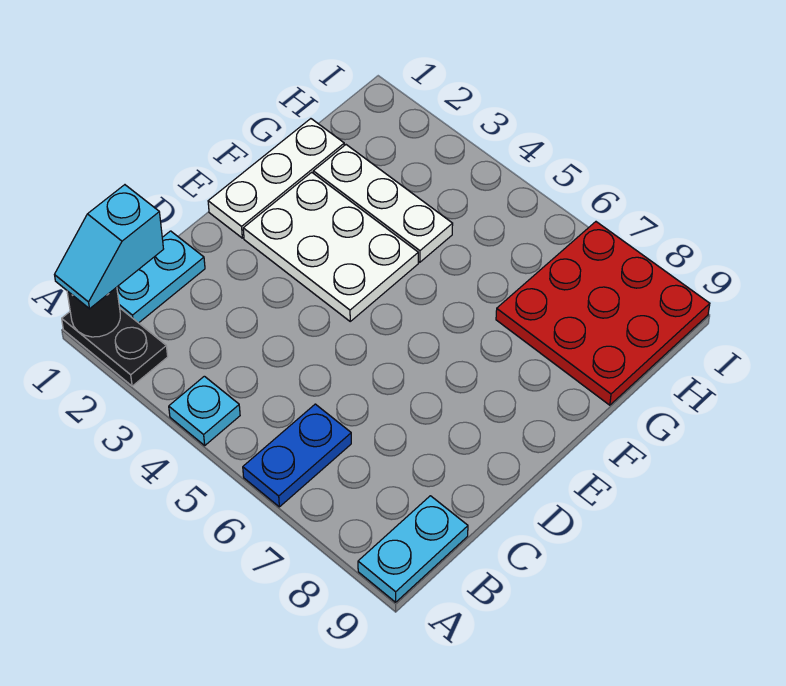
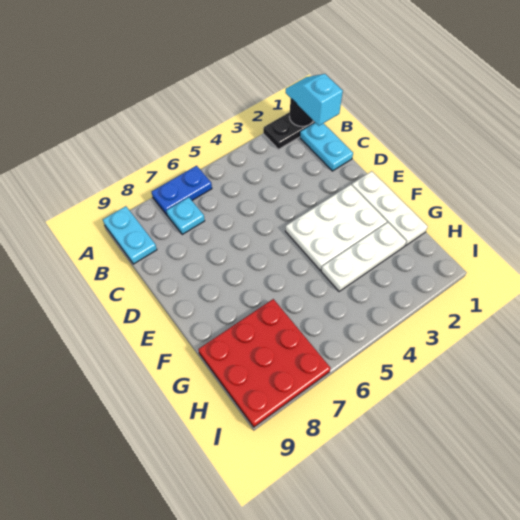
cyan 1x1 plate [169,376,240,445] -> cyan 1x1 plate moved to [166,197,205,234]
blue 1x2 plate [243,404,351,507] -> blue 1x2 plate turned to [152,166,212,215]

